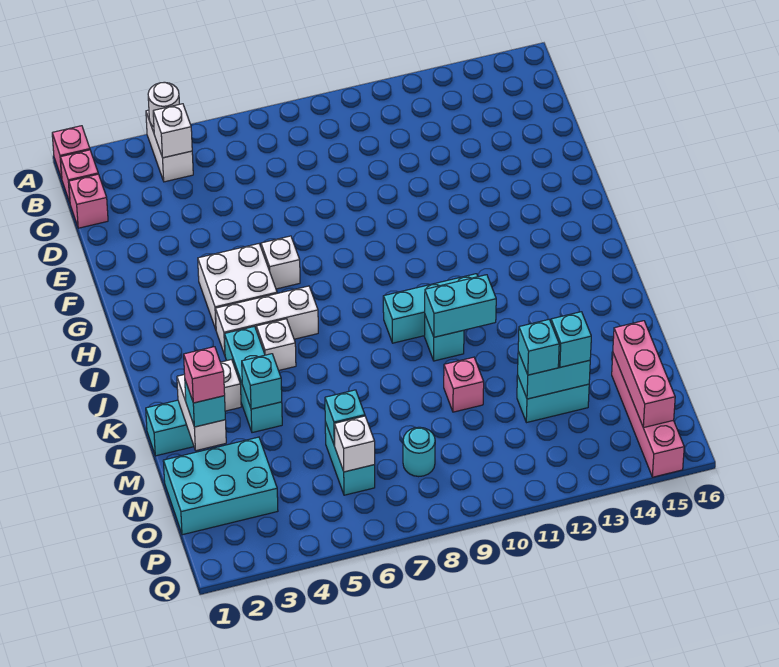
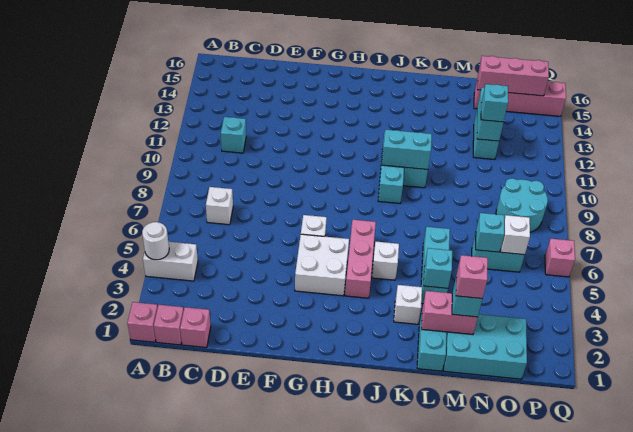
white 1x1 brick [153,104,192,158] -> white 1x1 brick moved to [206,187,233,225]
white 1x3 brick [215,286,318,355] -> pink 1x3 brick [345,220,376,298]
cyan 1x3 brick [224,326,282,433] -> cyan 1x3 brick turned to [421,227,450,304]
cyan 1x2 brick [425,275,496,337] -> cyan 1x2 brick turned to [382,130,432,170]
white 1x2 brick [177,374,226,451] -> pink 1x2 brick [421,291,478,334]
pink 1x1 brick [444,357,484,412] -> pink 1x1 brick moved to [545,239,575,277]
cyan 2x3 brick [163,437,278,535] -> cyan 2x3 brick turned to [443,314,527,379]
cyan 1x1 brick [551,312,591,367] -> cyan 1x1 brick moved to [221,117,246,153]
cyan 1x1 round brick [403,427,435,477] -> cyan 2x2 round brick [496,178,548,232]

